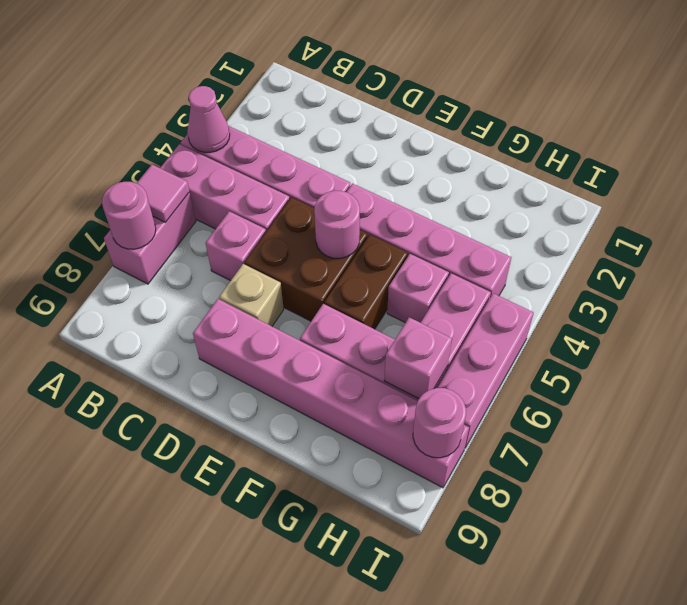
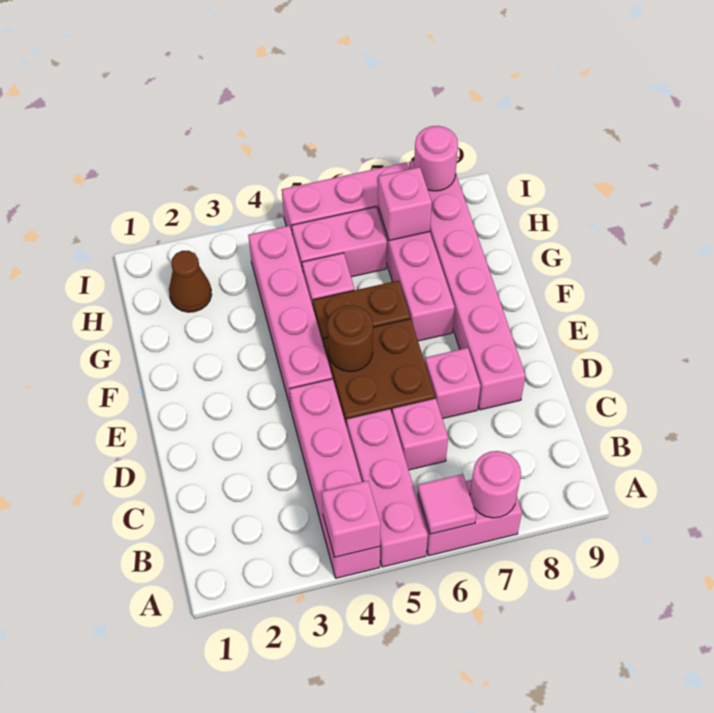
pink 1x1 cone [187,86,230,153] -> pink 1x1 brick [322,481,381,557]
tan 1x1 brick [219,264,284,326] -> pink 1x1 brick [425,348,480,419]
pink 1x1 round brick [314,191,360,259] -> brown 1x1 round brick [327,305,373,372]
none -> brown 1x1 cone [169,251,212,312]

